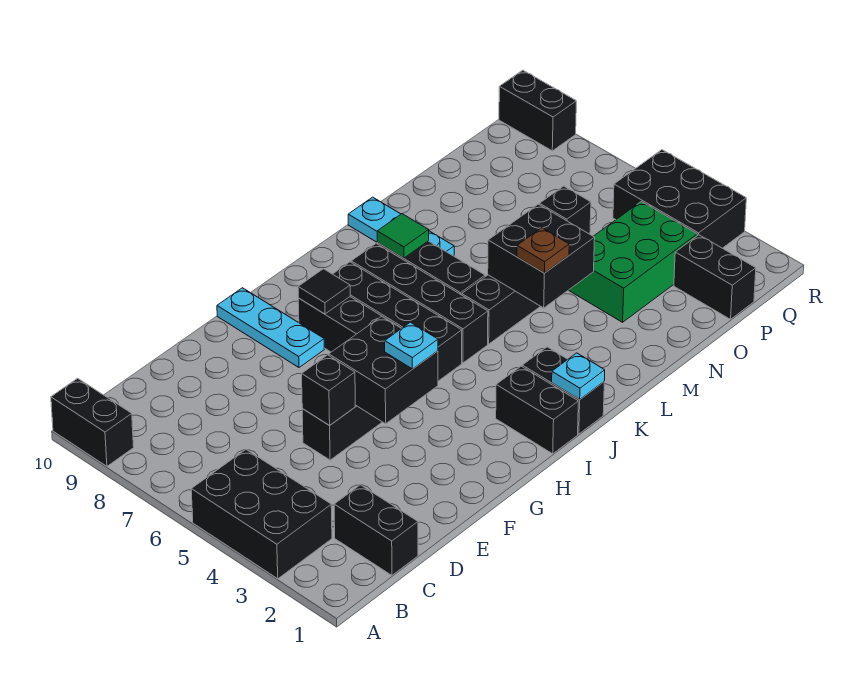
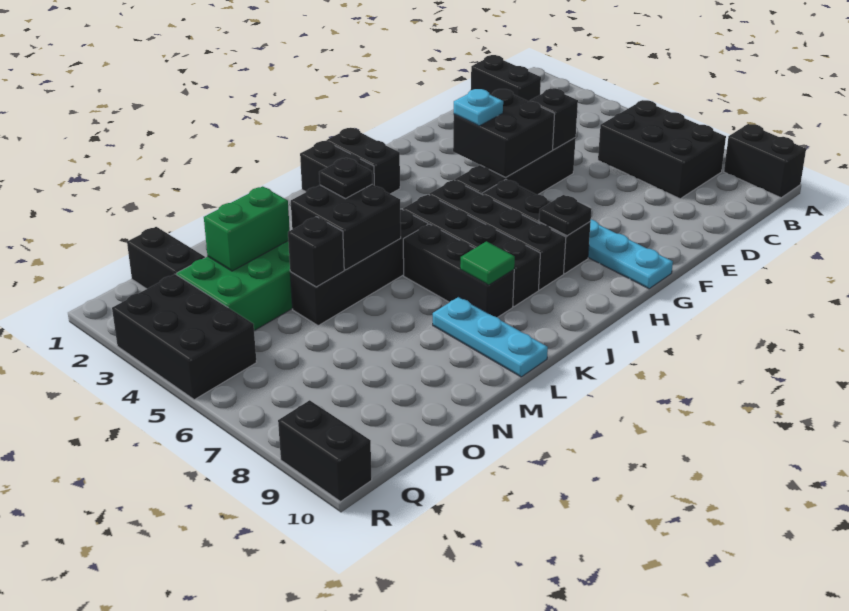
black 2x3 brick [191,450,332,579] -> black 2x3 brick moved to [598,100,726,199]
black 1x1 tile [298,269,350,314] -> black 1x1 plate [539,195,592,236]
cyan 1x1 plate [552,353,605,400] -> none
brown 1x1 plate [517,228,569,273] -> black 1x1 plate [319,158,372,199]
none -> green 1x2 brick [204,186,290,271]

